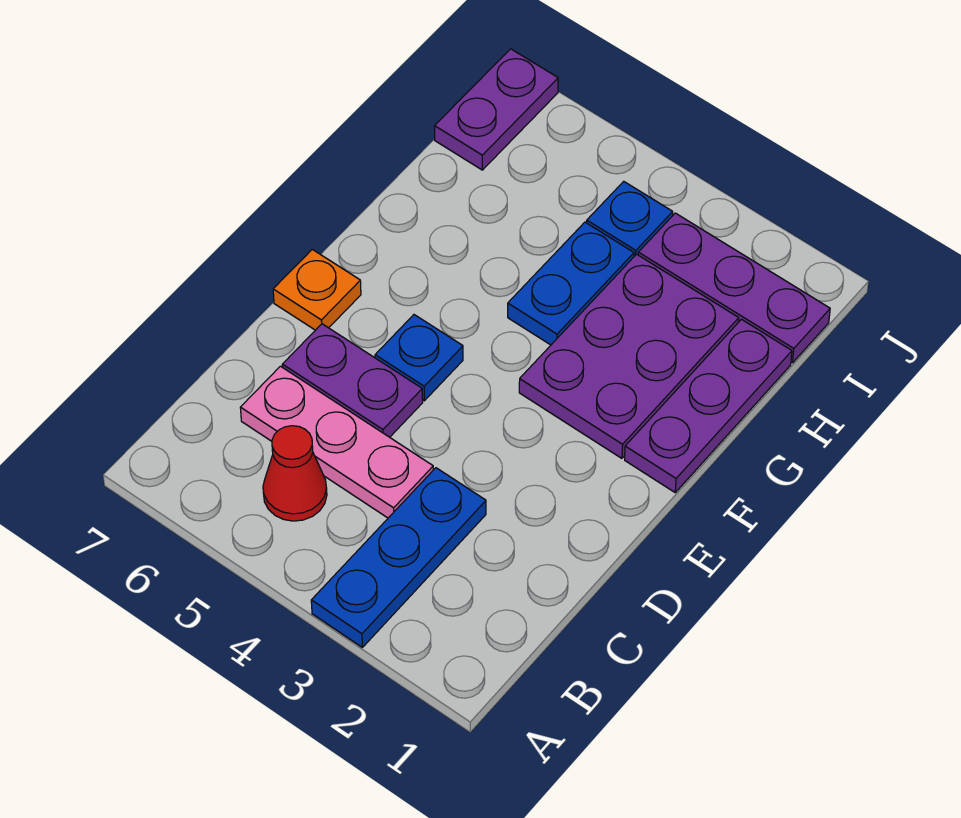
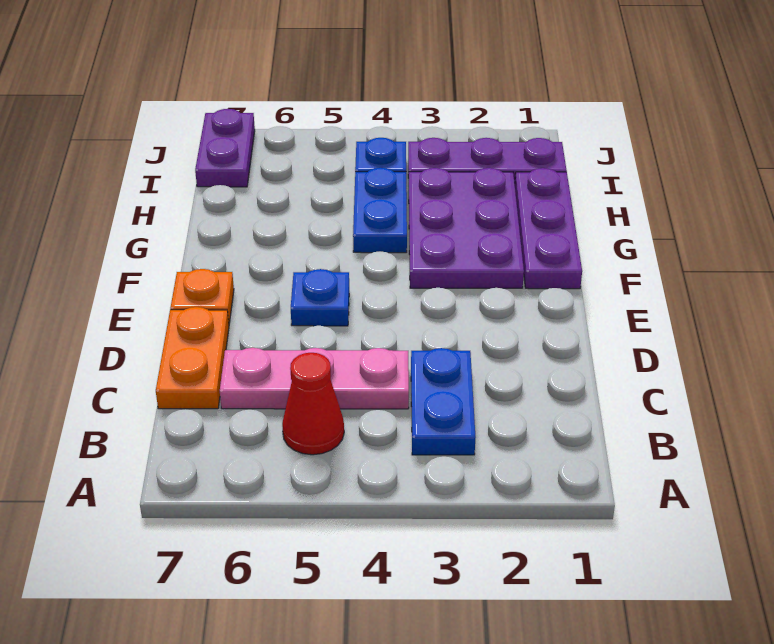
blue 1x3 plate [311,468,486,647] -> blue 1x2 plate [411,348,476,455]
none -> orange 1x2 plate [156,307,229,409]
purple 1x2 plate [282,324,423,437] -> none

